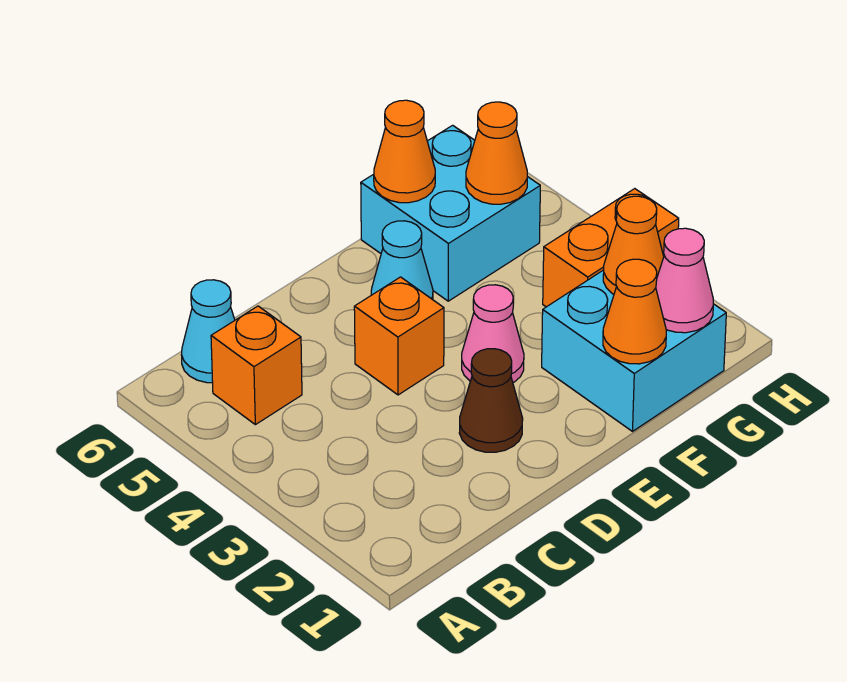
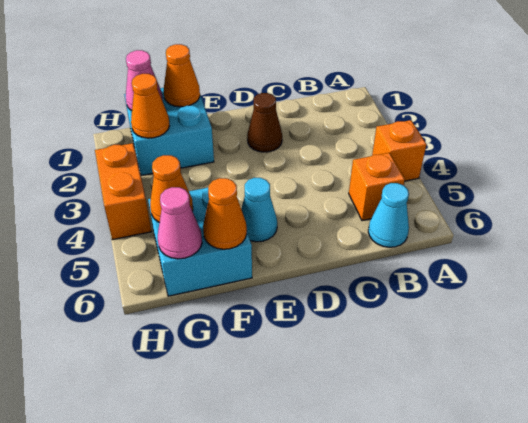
orange 1x1 brick [354,277,444,395] -> orange 1x1 brick moved to [372,120,426,181]
pink 1x1 cone [462,285,524,383] -> pink 1x1 cone moved to [158,187,202,259]
orange 1x2 brick [543,189,679,307] -> orange 1x2 brick turned to [95,143,152,240]

